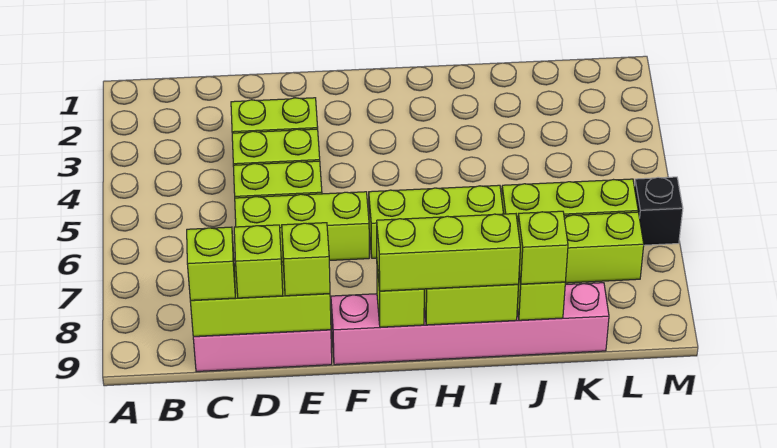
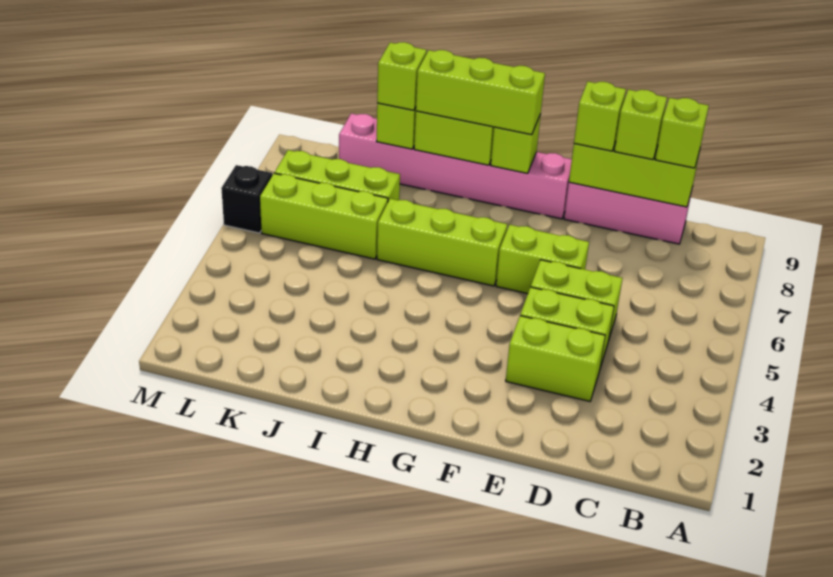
lime 1x3 brick [235,192,369,262] -> lime 1x2 brick [496,225,589,294]

